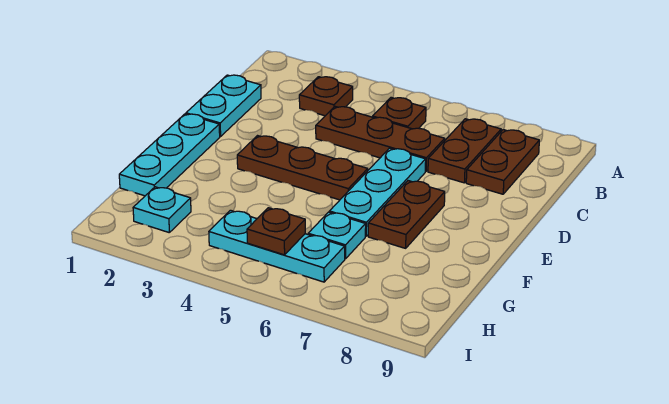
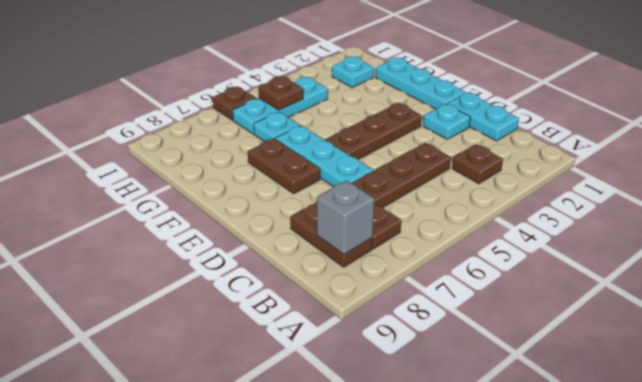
brown 1x1 plate [373,98,426,129] -> brown 1x1 plate moved to [212,87,257,120]
none -> grey 1x1 brick [317,181,374,255]
none -> cyan 1x1 plate [423,104,470,139]

